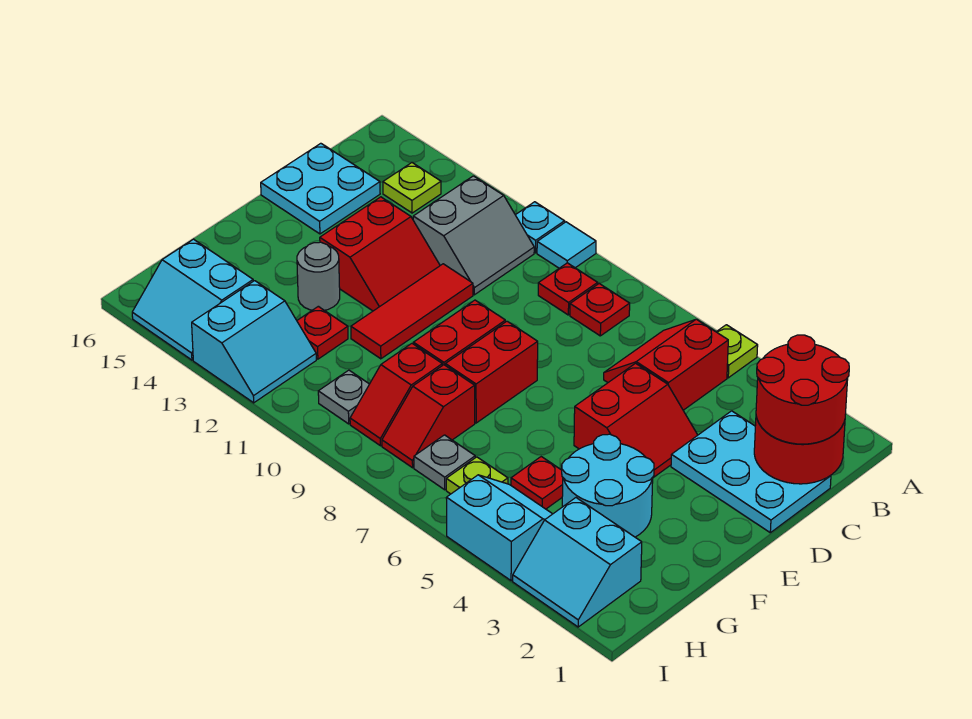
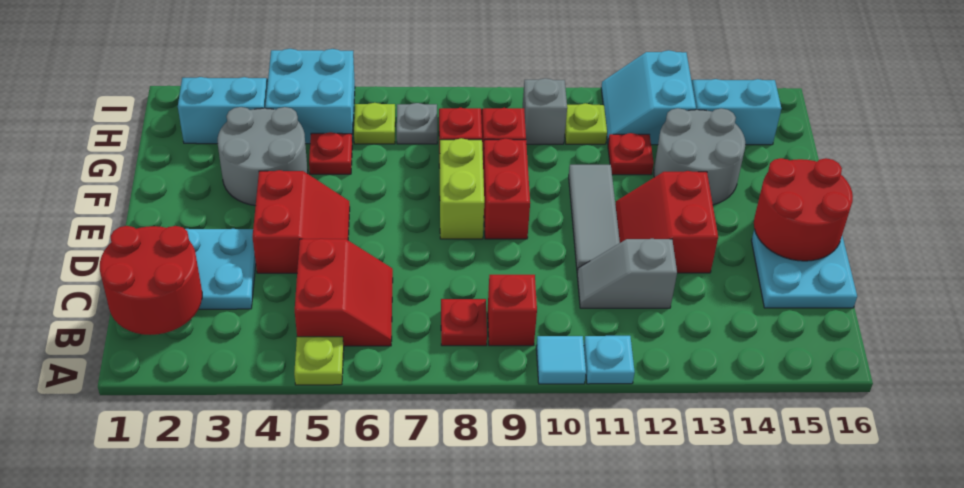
red 2x2 round brick [756,335,849,444] -> red 2x2 round brick moved to [754,158,853,261]
red 1x1 plate [538,263,598,315] -> red 1x1 brick [488,275,537,346]
grey 2x2 slope [413,176,534,295] -> grey 1x2 slope [577,239,677,308]
lime 1x1 plate [383,163,441,213] -> lime 1x1 plate moved to [565,103,607,144]
red 2x2 slope [574,363,697,478] -> red 2x2 slope turned to [253,170,350,273]
red 1x3 tile [351,264,473,359] -> grey 1x3 tile [569,165,620,272]
red 1x2 brick [445,321,538,423] -> lime 1x2 brick [440,138,484,239]
cyan 2x2 round brick [562,434,654,537] -> grey 2x2 round brick [218,107,308,206]
grey 1x1 round brick [297,242,340,310] -> grey 2x2 round brick [654,108,745,205]
cyan 2x2 slope [446,475,552,581] -> cyan 2x2 brick [265,49,355,144]
grey 1x1 plate [318,370,369,424] -> grey 1x1 brick [523,78,567,144]

